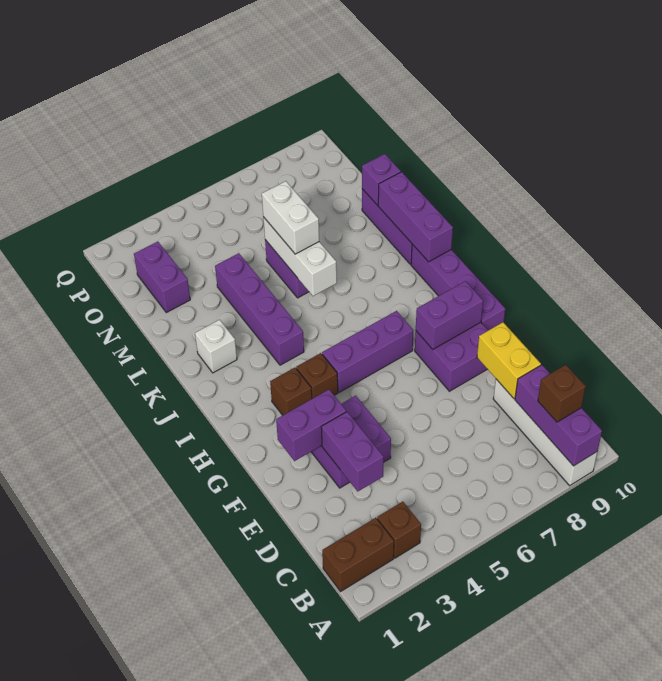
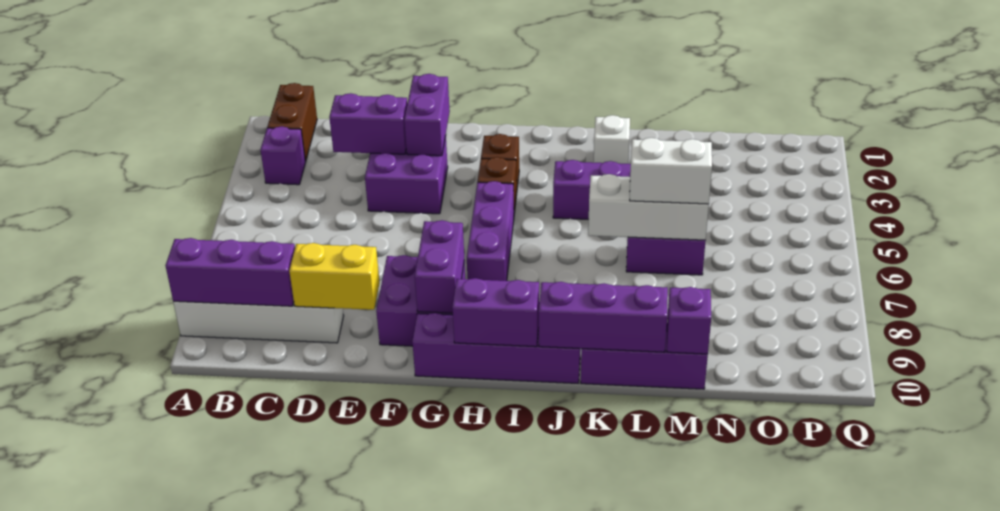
brown 1x1 brick [377,502,421,558] -> purple 1x1 brick [260,127,306,185]
brown 1x1 brick [538,365,586,422] -> none
purple 1x2 brick [134,241,190,313] -> purple 1x2 brick moved to [452,278,539,347]

